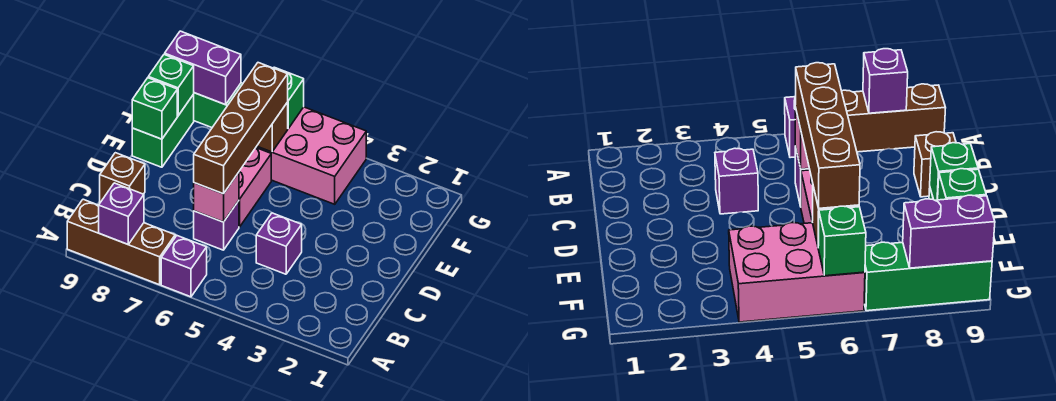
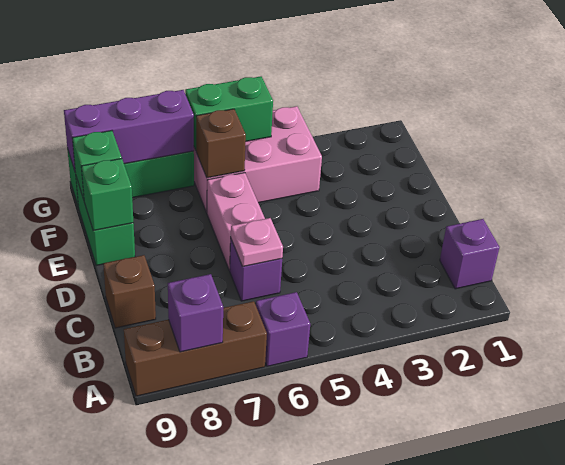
purple 1x1 brick [256,213,302,274] -> purple 1x1 brick moved to [440,219,500,289]
pink 1x1 brick [194,172,239,222] -> pink 1x1 plate [231,218,283,267]
brown 1x4 brick [194,63,288,194] -> none
green 1x1 brick [274,67,304,128] -> green 1x2 brick [185,76,273,150]
purple 1x2 brick [165,31,241,105] -> purple 1x3 brick [64,90,194,171]

